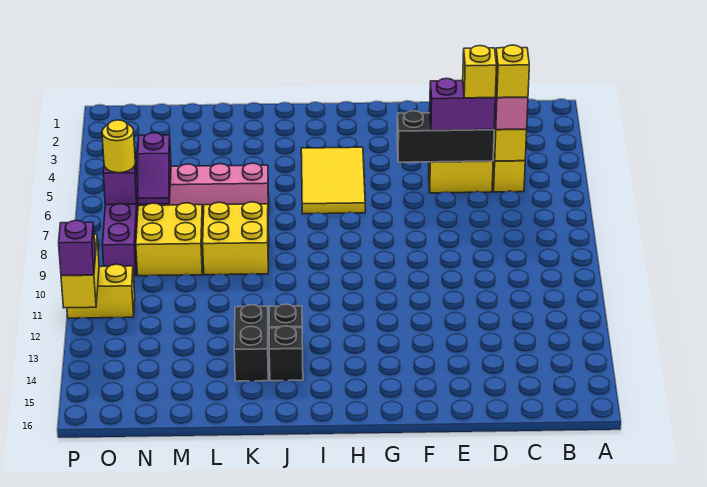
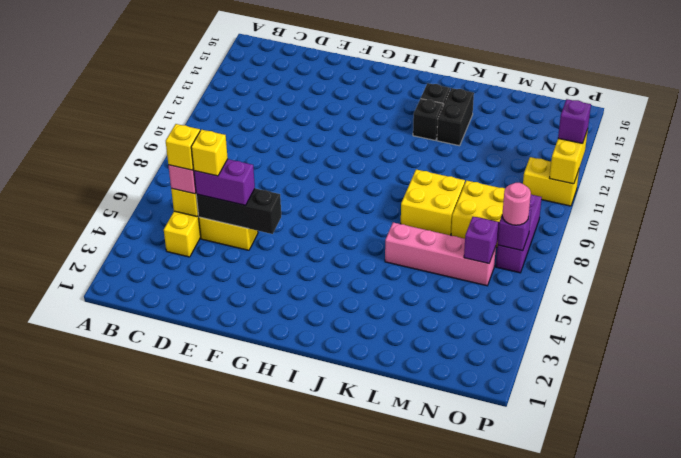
yellow 2x3 tile [301,147,365,214] -> none
yellow 1x1 round brick [102,120,135,173] -> pink 1x1 round brick [502,182,531,225]

